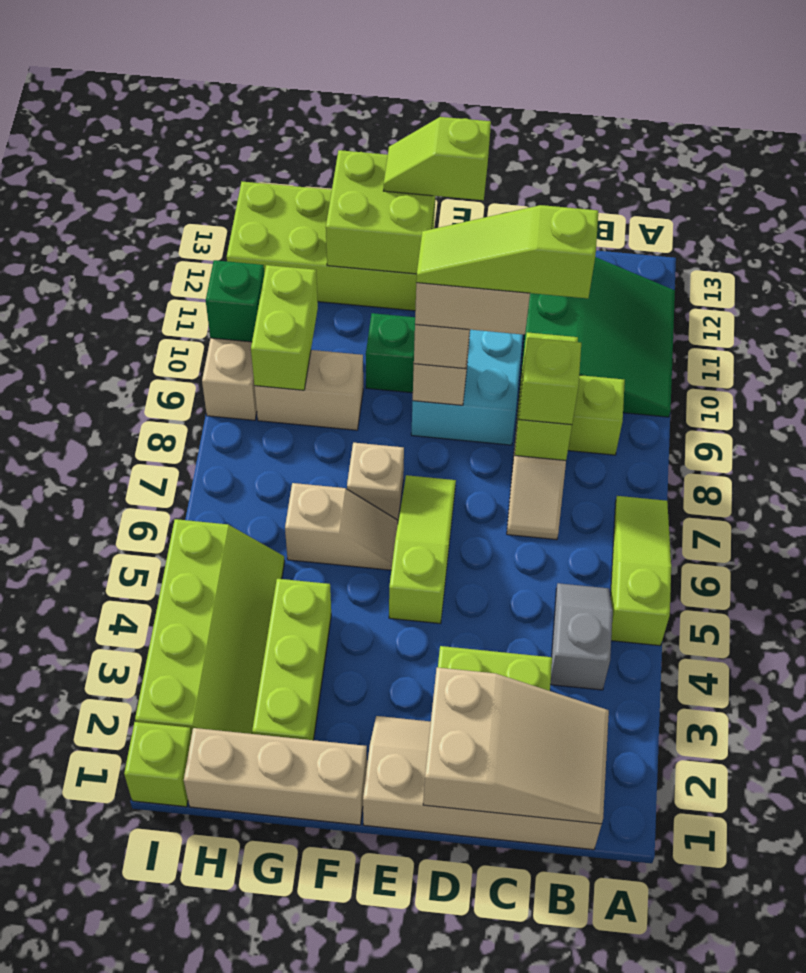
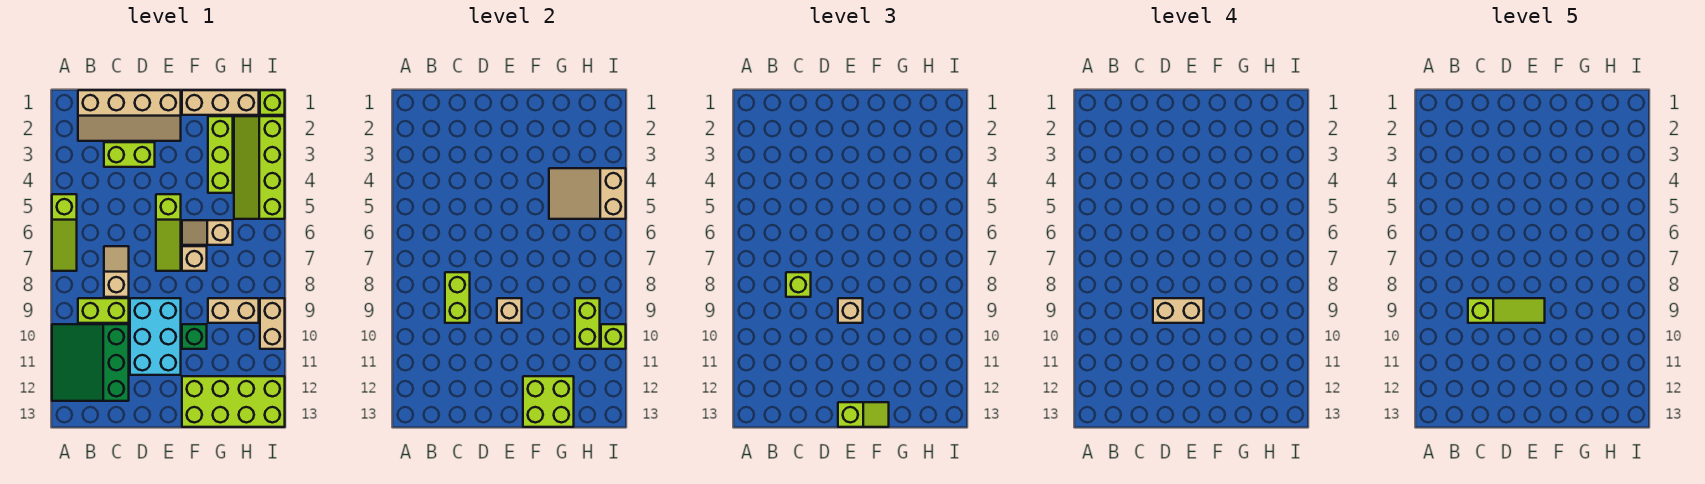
tan 2x3 slope [423,667,609,824] -> tan 2x3 slope moved to [549,168,626,219]
grey 1x2 slope [550,583,613,690] -> none
green 1x1 brick [206,260,264,342] -> lime 1x1 brick [601,324,626,349]

